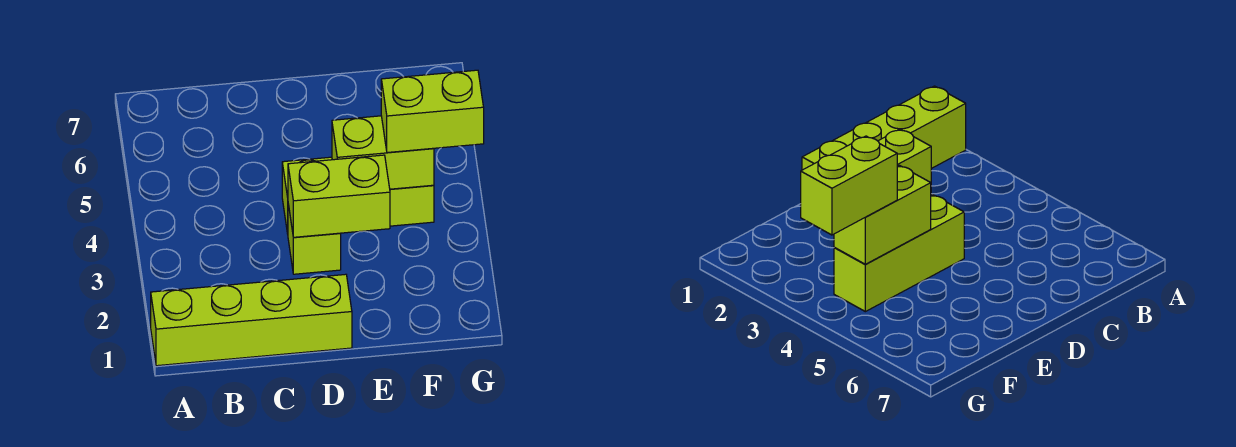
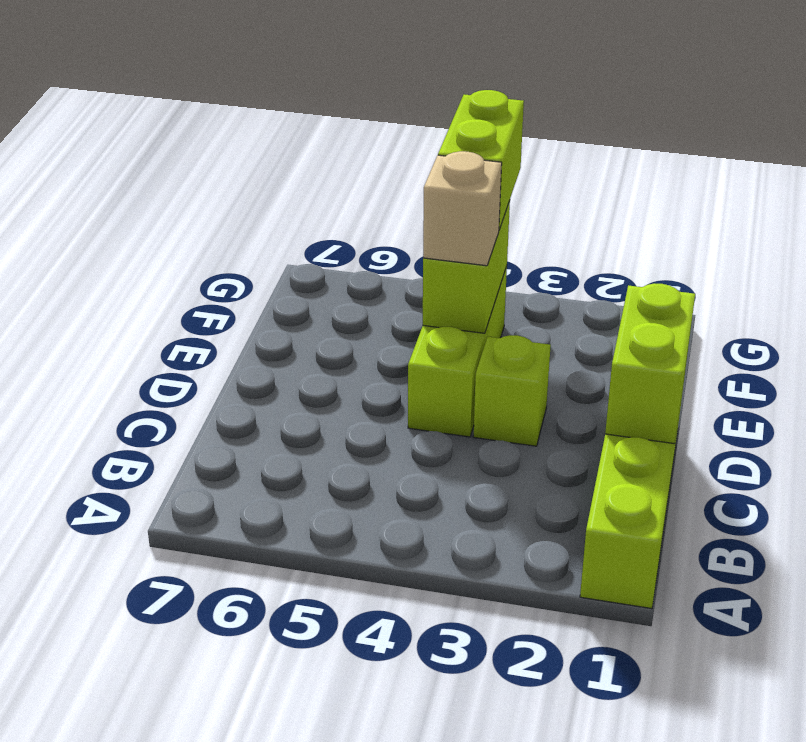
lime 1x2 brick [288,155,390,237] -> lime 1x2 brick moved to [605,283,695,444]
none -> tan 1x1 brick [423,151,502,266]

